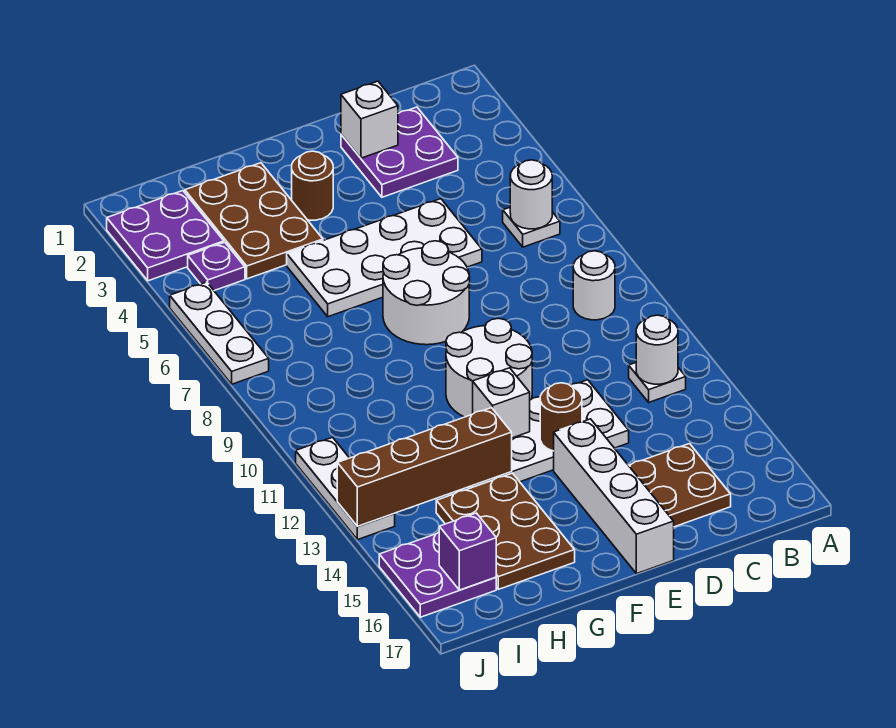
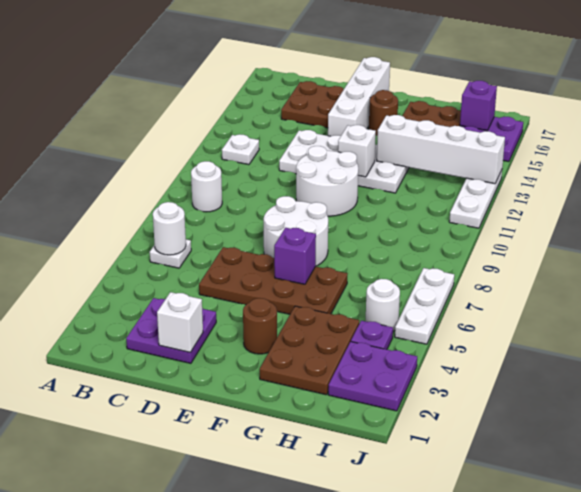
white 1x1 round brick [636,315,678,384] -> white 1x1 round brick moved to [366,279,400,331]
white 2x4 plate [287,199,482,317] -> brown 2x4 plate [199,247,347,314]
brown 1x1 round brick [540,383,582,451] -> brown 1x1 round brick moved to [369,90,398,136]
none -> purple 1x1 brick [274,228,316,284]
brown 1x4 brick [337,408,512,526] -> white 1x4 brick [377,115,505,184]

